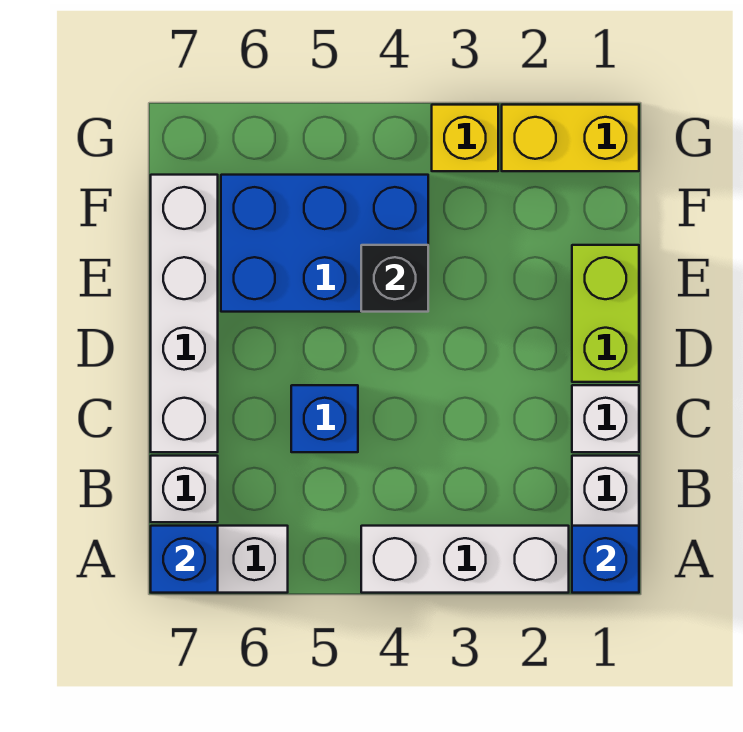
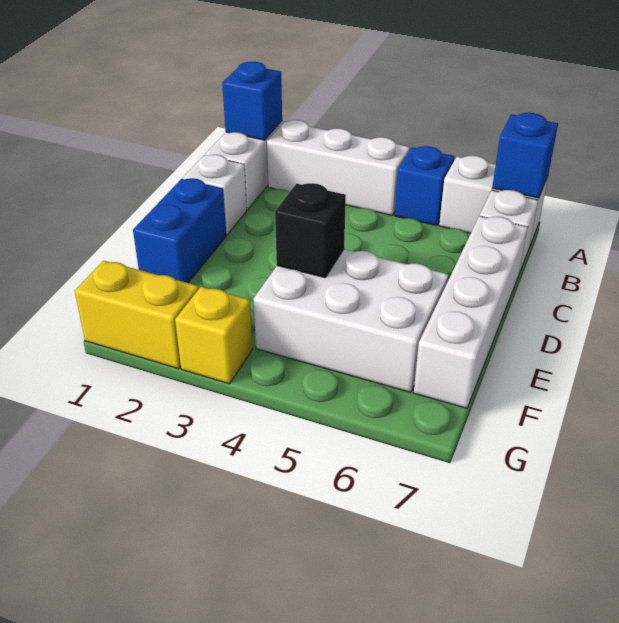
blue 1x1 brick [291,385,358,452] -> blue 1x1 brick moved to [395,146,454,226]
lime 1x2 brick [572,245,639,382] -> blue 1x2 brick [133,178,226,283]
blue 2x3 brick [221,175,428,312] -> white 2x3 brick [253,249,448,393]

